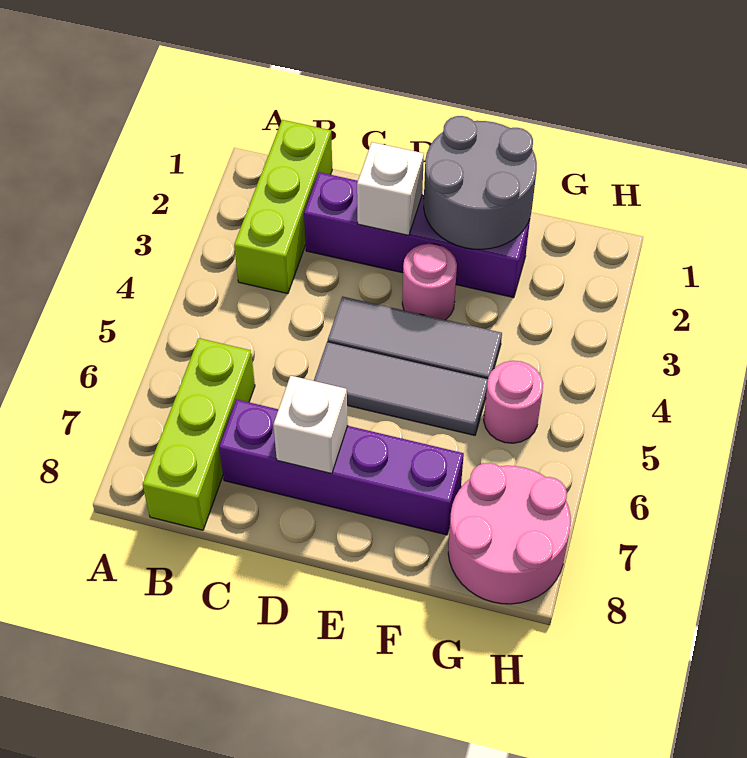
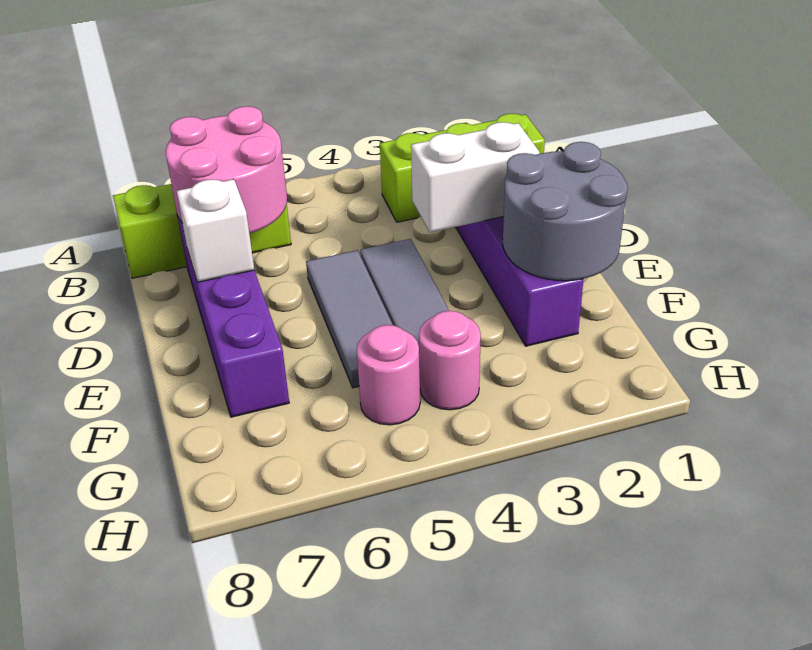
white 1x1 brick [357,142,424,235] -> white 1x2 brick [411,122,540,232]
pink 1x1 round brick [402,244,457,320] -> pink 1x1 round brick moved to [419,311,481,410]
pink 2x2 round brick [448,463,571,604] -> pink 2x2 round brick moved to [166,106,287,233]

